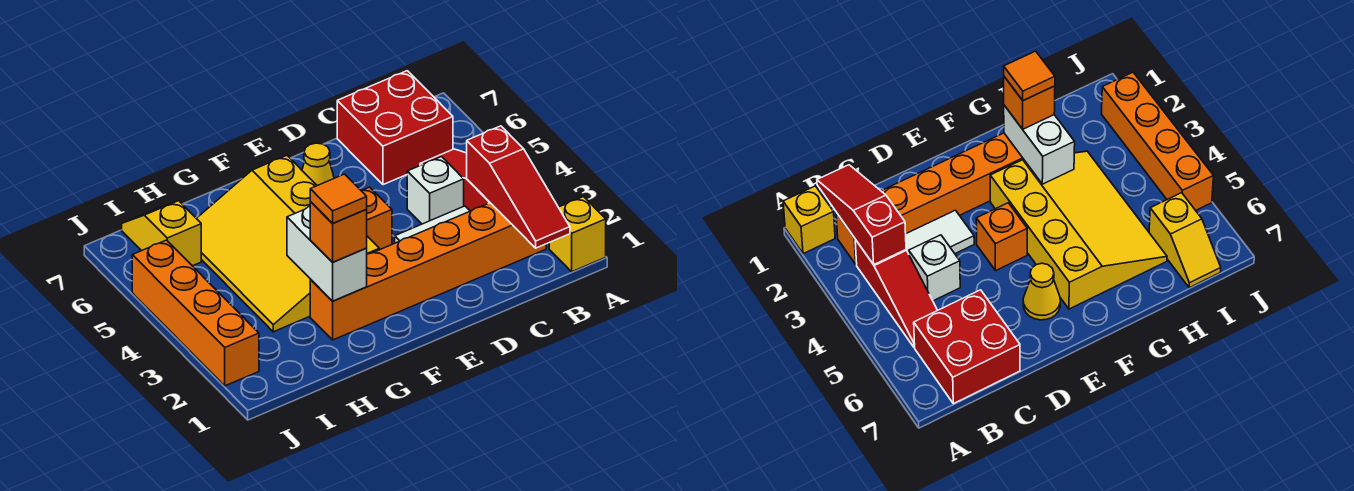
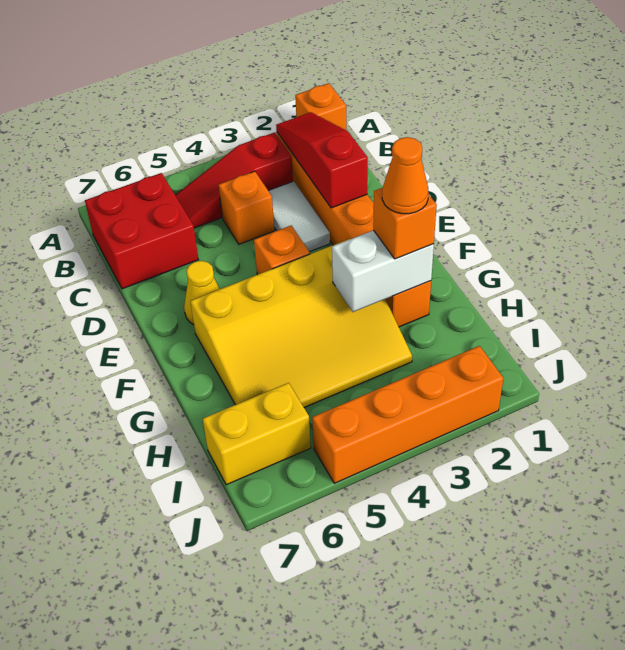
yellow 1x1 brick [549,197,606,272] -> orange 1x1 brick [295,83,346,130]
red 1x3 slope [467,126,570,248] -> red 1x3 slope turned to [276,112,368,208]
white 1x1 brick [407,157,464,224] -> orange 1x1 brick [219,171,274,244]
orange 1x1 tile [310,174,367,223] -> orange 1x1 cone [382,137,429,214]
yellow 1x2 slope [122,201,201,266] -> yellow 1x2 brick [203,383,311,485]

